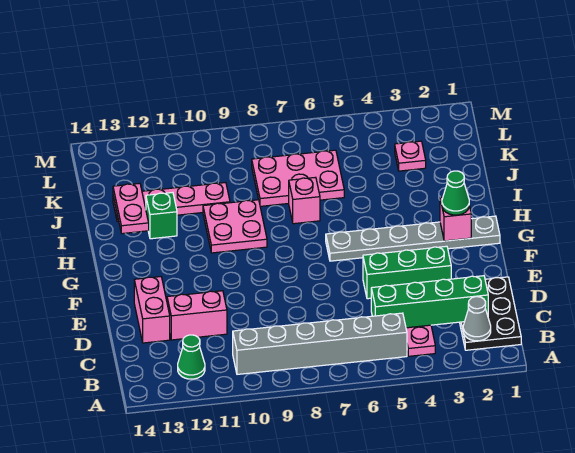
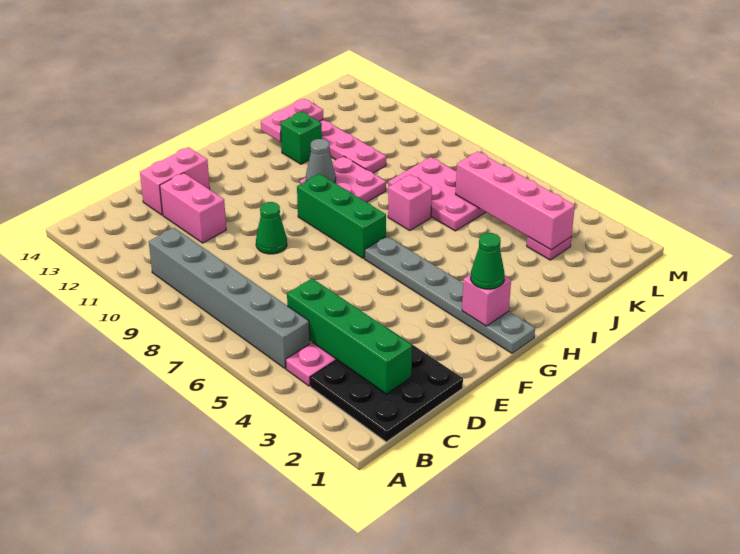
black 2x3 plate [460,277,521,350] -> black 3x3 plate [310,327,463,442]
grey 1x1 cone [463,297,491,341] -> grey 1x1 cone moved to [306,139,336,183]
green 1x1 cone [178,335,205,379] -> green 1x1 cone moved to [256,202,287,254]
green 1x3 brick [363,246,451,299] -> green 1x3 brick moved to [297,174,386,259]
none -> pink 1x4 brick [456,152,575,250]

